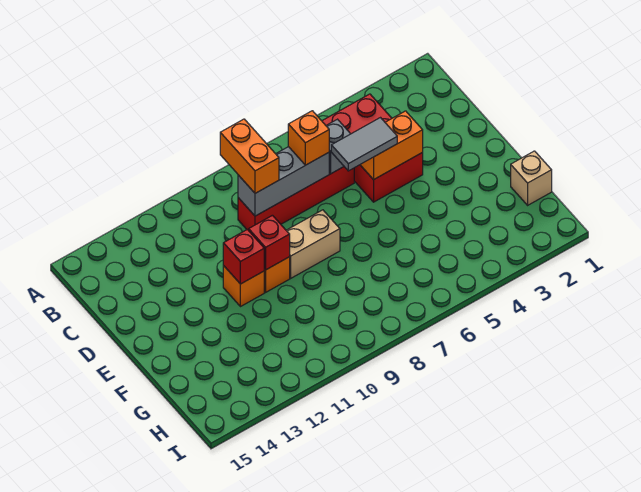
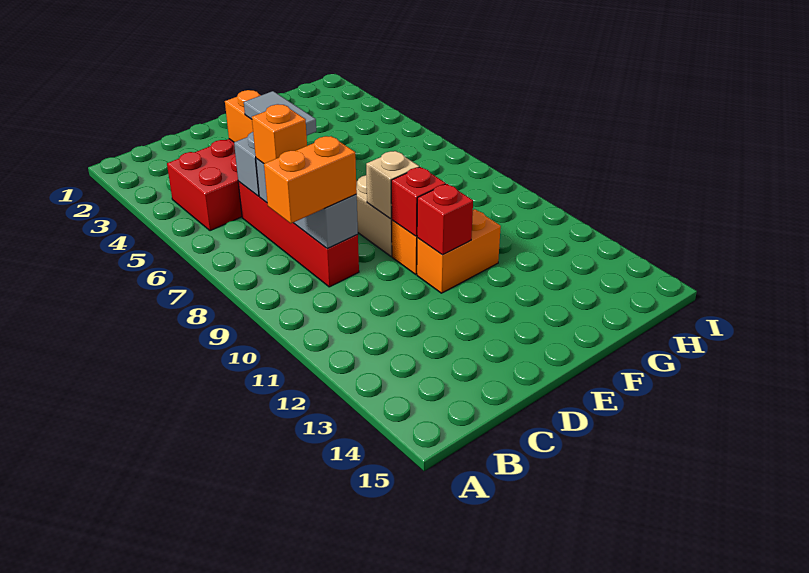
orange 1x1 brick [223,265,264,307] -> orange 1x2 brick [417,209,501,293]
tan 1x1 brick [511,151,552,205] -> tan 1x1 brick moved to [366,151,419,219]

